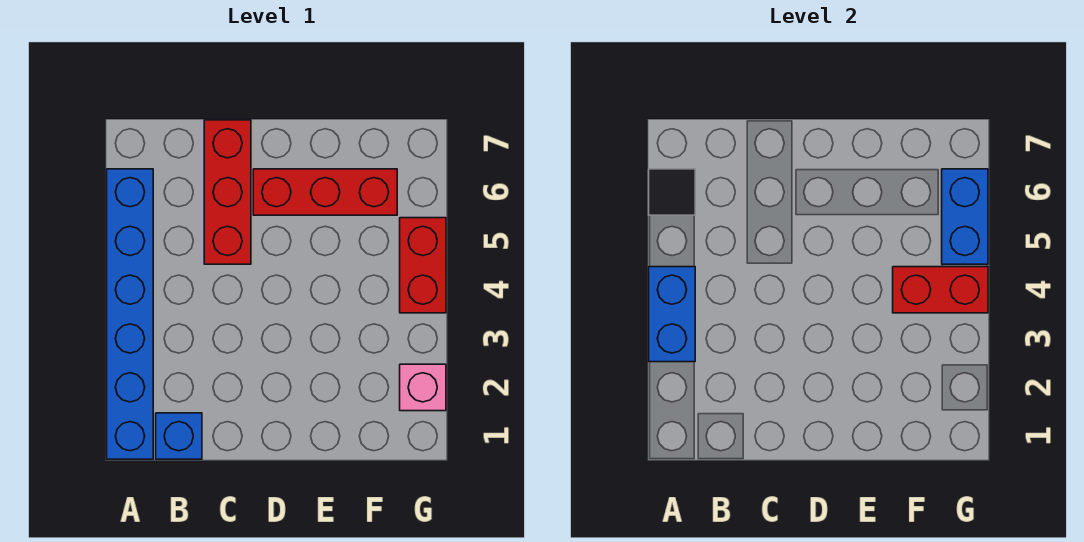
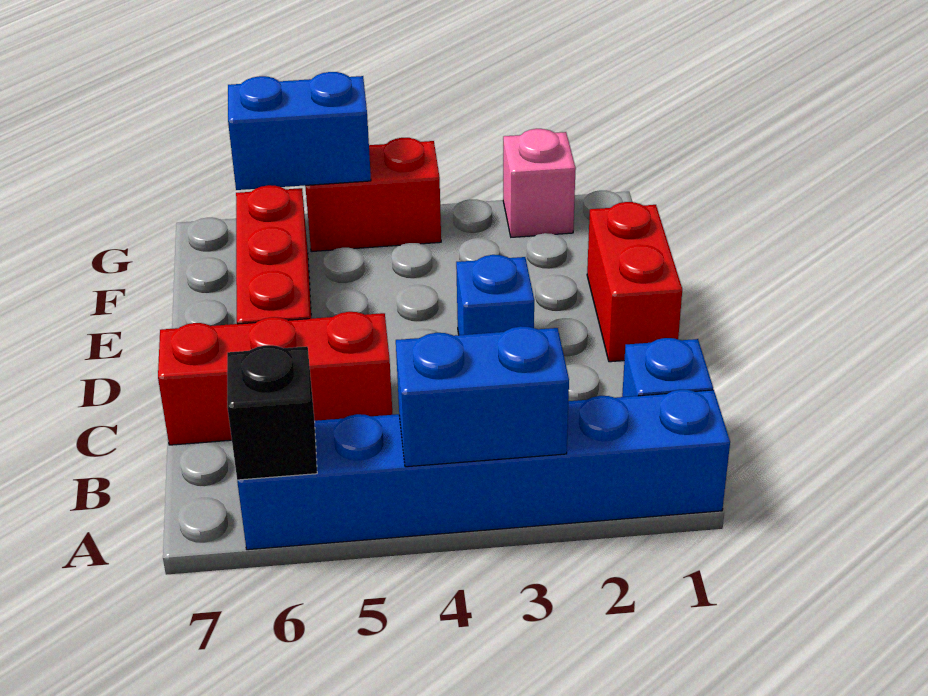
black 1x1 tile [649,169,695,215] -> black 1x1 brick [227,345,317,480]
none -> blue 1x1 brick [456,255,534,335]
red 1x2 brick [893,267,988,313] -> red 1x2 brick moved to [587,202,682,362]

